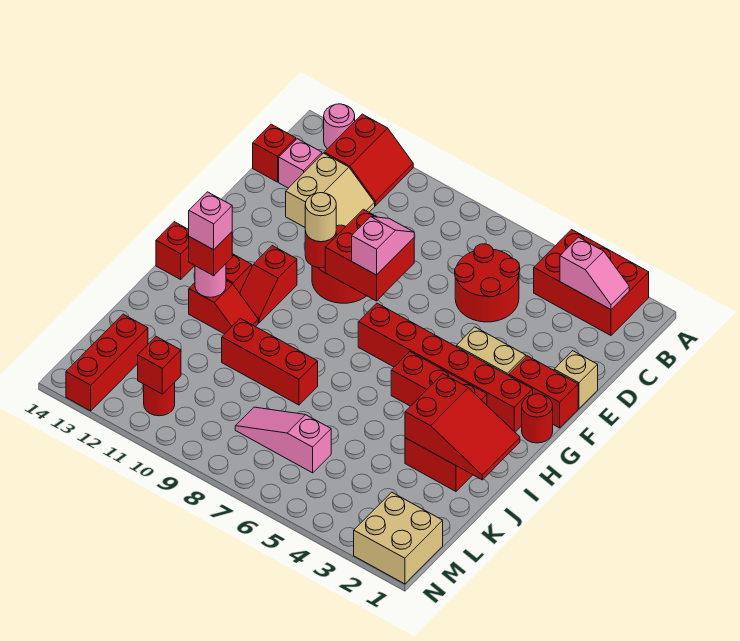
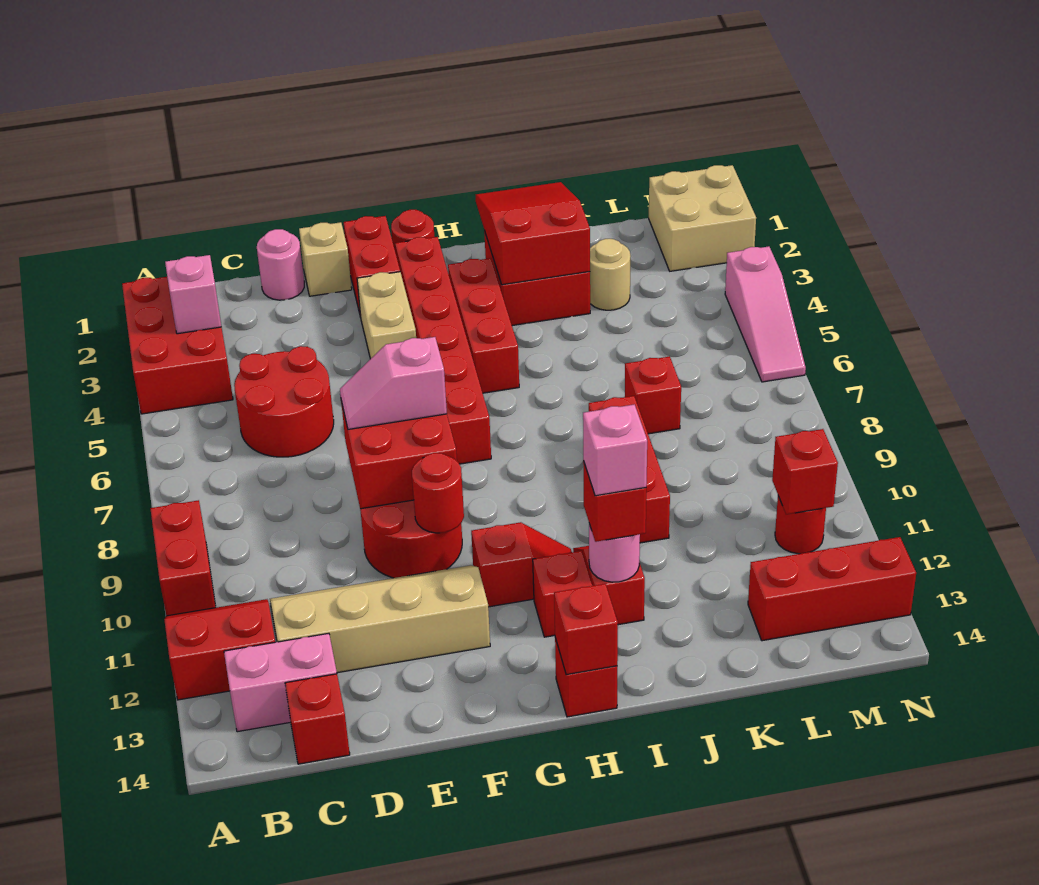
none -> red 1x2 brick [150,500,216,616]
pink 1x1 round brick [324,104,355,149] -> pink 1x1 round brick moved to [257,229,304,300]
tan 2x2 slope [286,153,375,227] -> tan 2x4 slope [270,565,490,673]
pink 1x1 brick [279,139,322,188] -> pink 1x2 brick [224,633,337,732]
tan 1x1 round brick [305,193,336,242] -> tan 1x1 round brick moved to [590,239,630,310]
none -> red 1x1 brick [554,584,618,675]
none -> red 1x1 brick [625,356,681,434]
pink 1x3 slope [235,407,331,473] -> pink 1x3 slope moved to [725,246,806,382]

